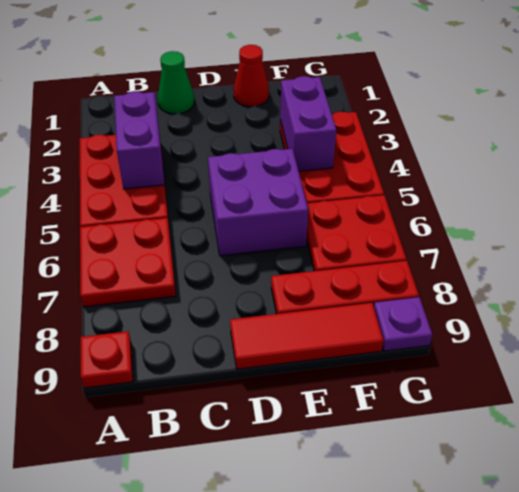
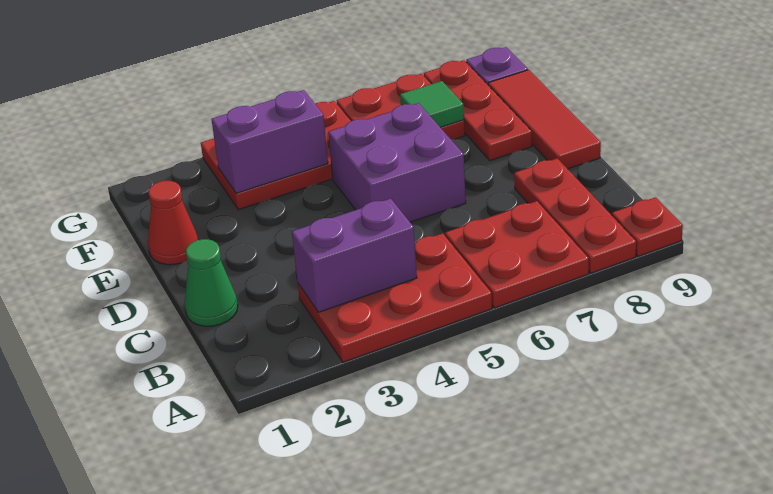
none -> red 1x3 plate [514,158,636,273]
none -> green 1x1 tile [400,81,464,127]

